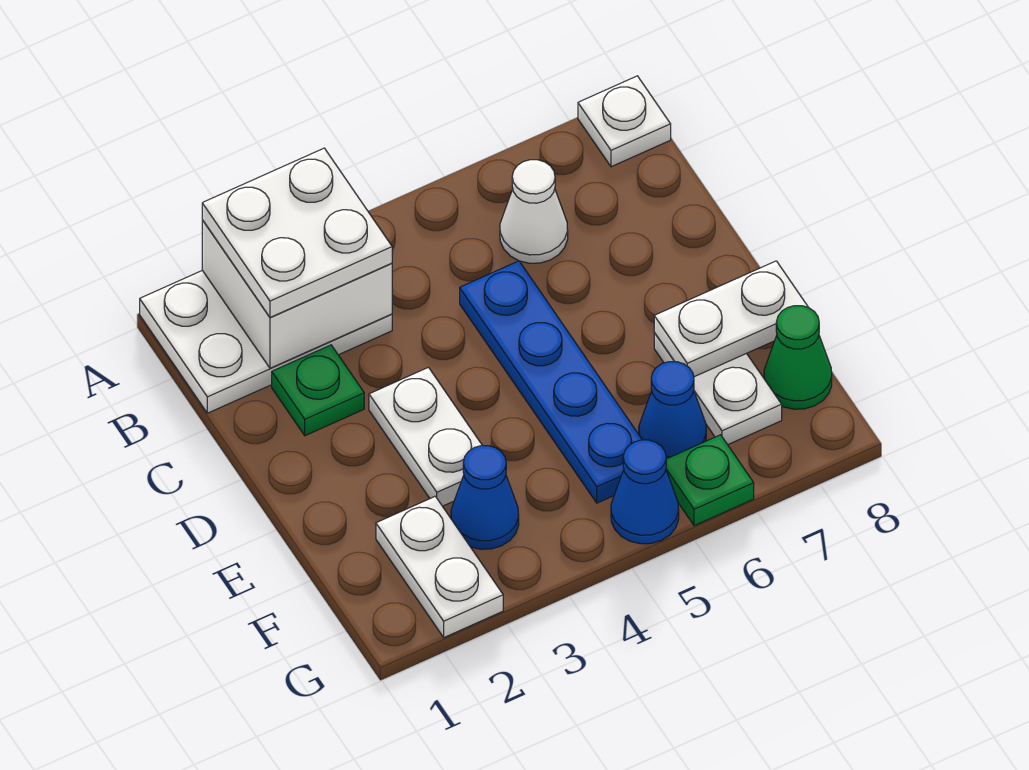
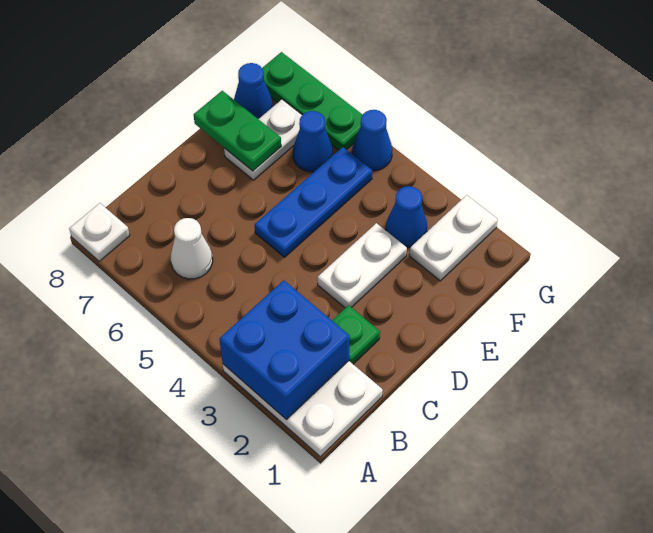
white 2x2 brick [202,220,392,368] -> blue 2x2 brick [219,280,350,420]
white 2x2 plate [202,148,392,317] -> none
blue 1x4 plate [460,261,642,503] -> blue 1x3 plate [255,147,372,257]
white 1x2 plate [654,261,809,377] -> green 1x2 plate [194,91,281,171]
green 1x1 cone [764,306,832,409] -> blue 1x1 cone [234,63,273,119]
green 1x1 plate [666,435,754,526] -> green 1x3 plate [262,52,362,150]

